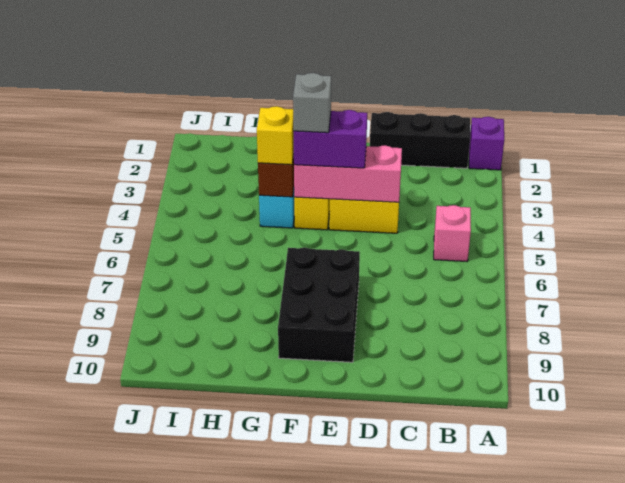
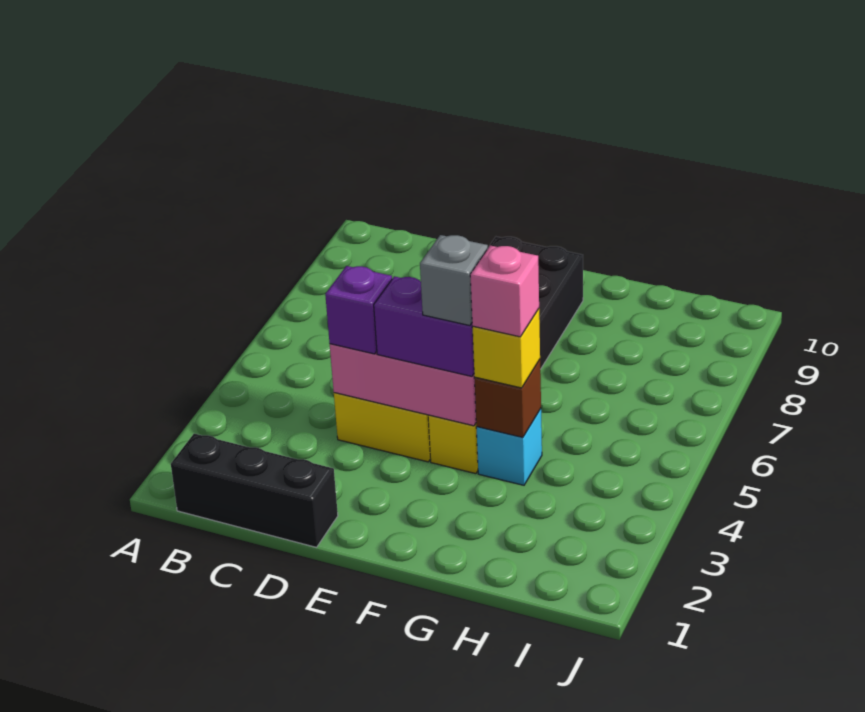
purple 1x1 brick [469,117,504,170] -> purple 1x1 brick moved to [325,266,392,354]
pink 1x1 brick [434,205,471,261] -> pink 1x1 brick moved to [470,246,539,337]

